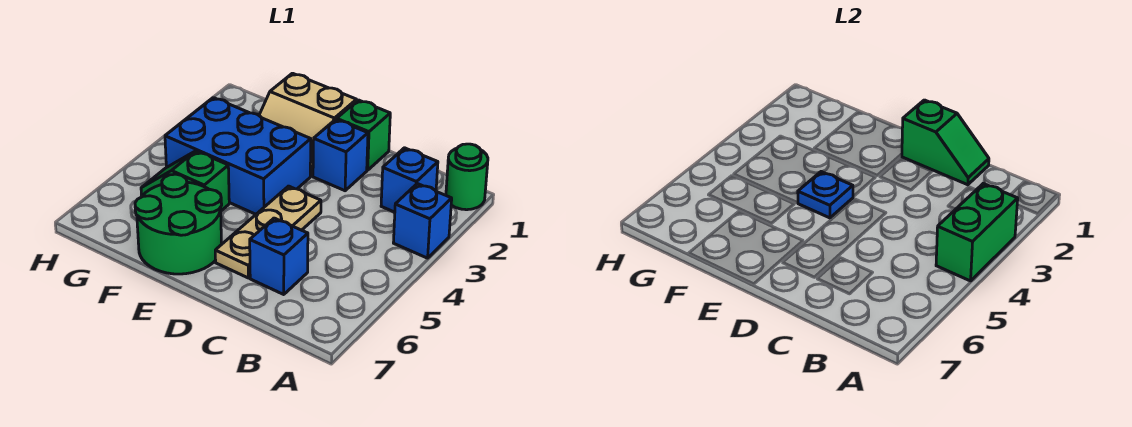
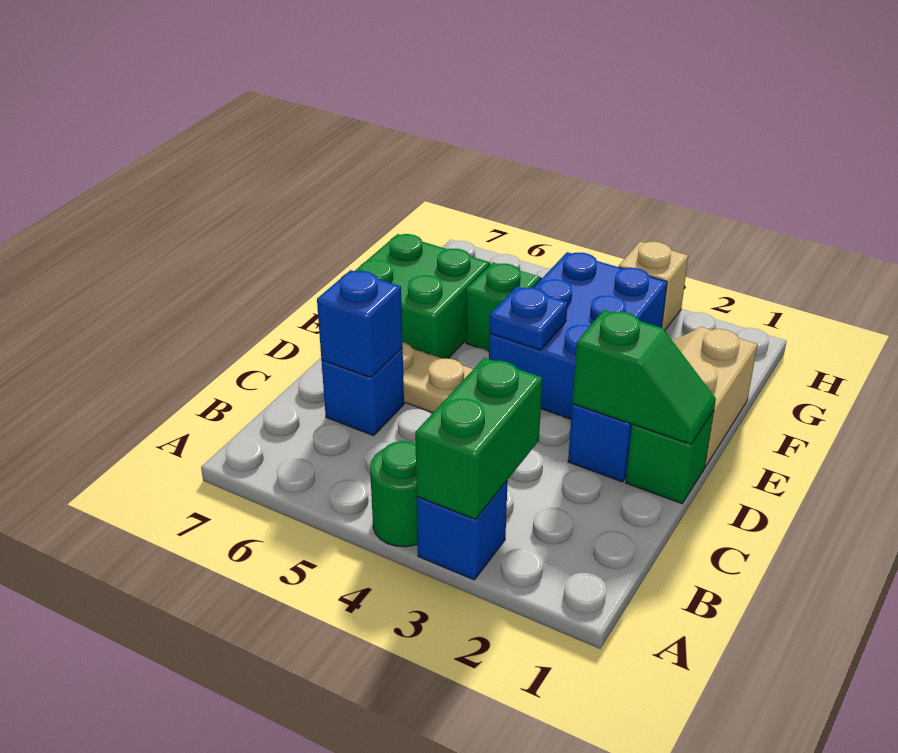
green 1x1 round brick [446,144,488,210] -> green 1x1 round brick moved to [370,441,418,547]
green 1x2 brick [936,184,1018,281] -> green 1x2 brick turned to [415,358,542,519]
blue 1x1 brick [381,148,438,212] -> blue 1x1 brick moved to [317,270,403,378]
green 1x2 slope [902,100,989,185] -> green 1x2 slope turned to [572,310,716,444]
green 2x2 round brick [135,174,222,274] -> green 2x2 brick [355,234,490,359]
none -> tan 1x1 brick [619,242,688,330]

